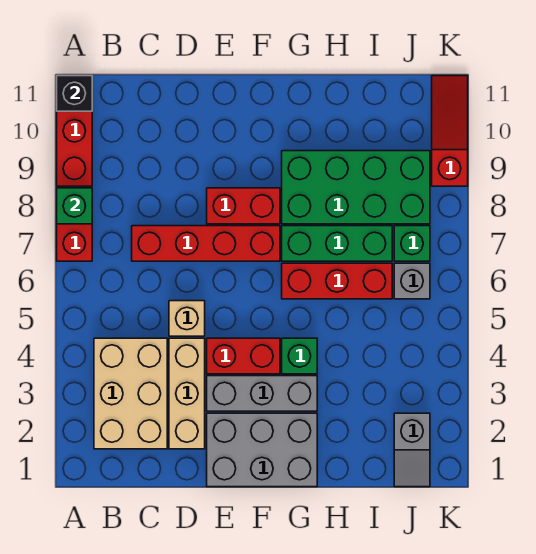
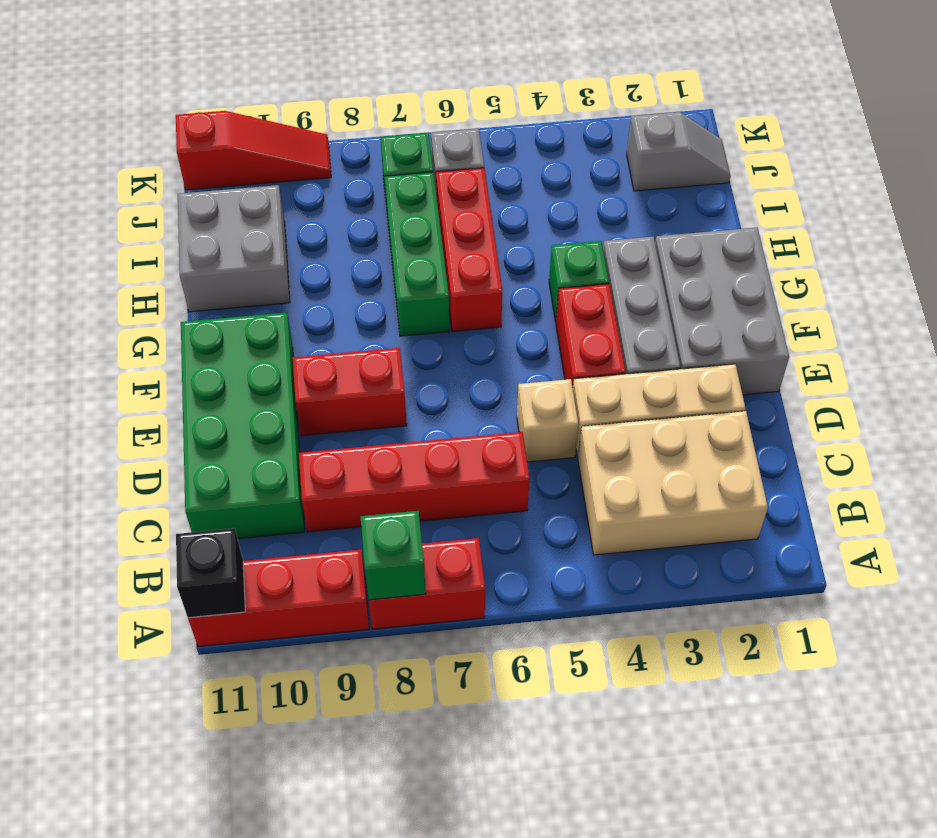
red 1x4 brick [132,226,280,261] -> red 1x4 brick turned to [299,432,530,532]
red 1x2 brick [207,188,280,224] -> red 1x2 brick turned to [293,348,407,436]
green 2x4 brick [282,151,430,224] -> green 2x4 brick moved to [181,312,305,539]
none -> grey 2x2 brick [178,185,290,312]
red 1x3 slope [432,76,468,186] -> red 1x3 slope turned to [176,111,331,190]

